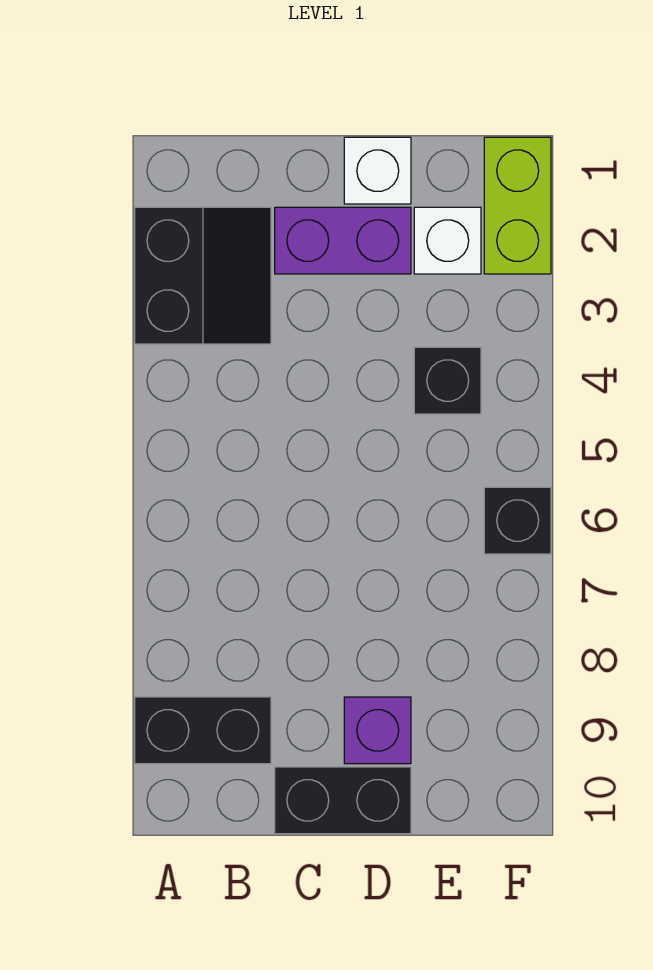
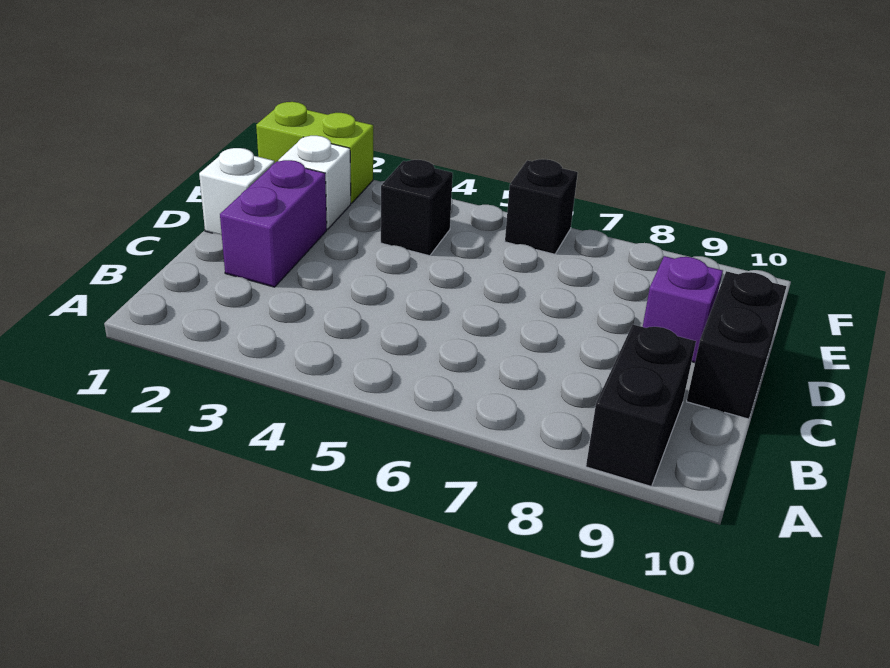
black 2x2 slope [135,207,271,344] -> none

